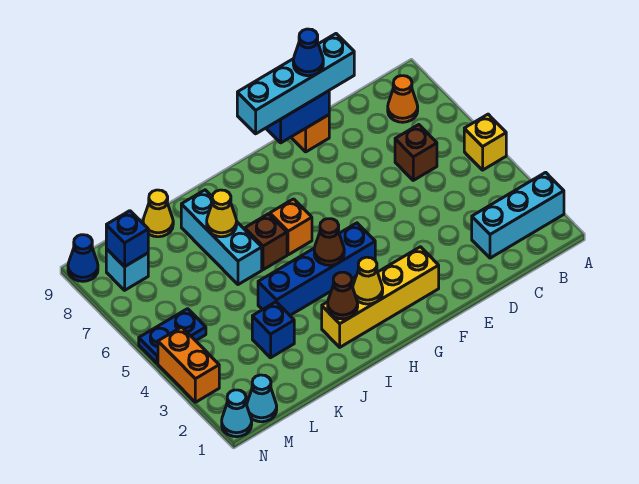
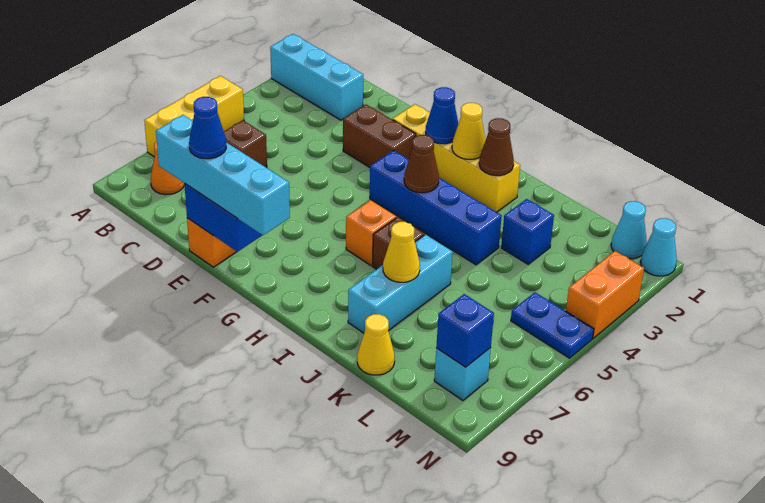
yellow 1x1 brick [464,114,506,170] -> yellow 1x3 brick [144,76,244,157]
none -> brown 1x2 brick [343,105,416,167]
blue 1x1 cone [68,235,98,281] -> blue 1x1 cone moved to [426,87,458,144]

